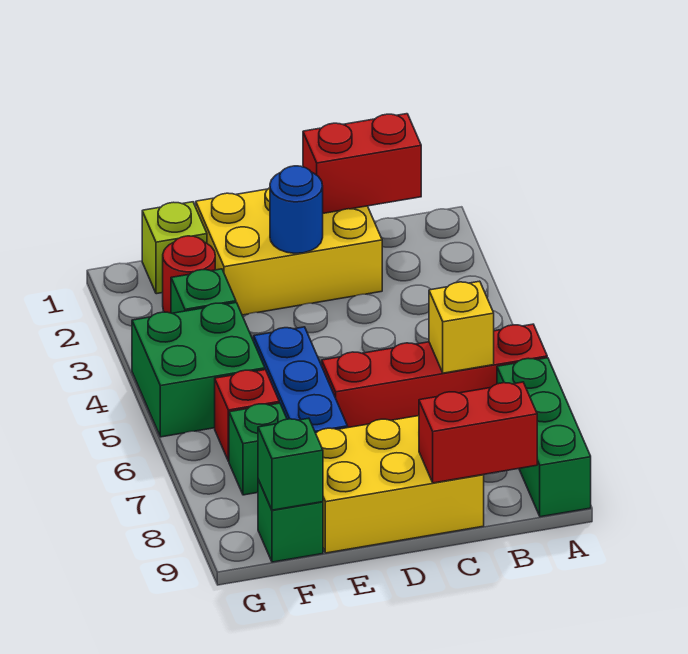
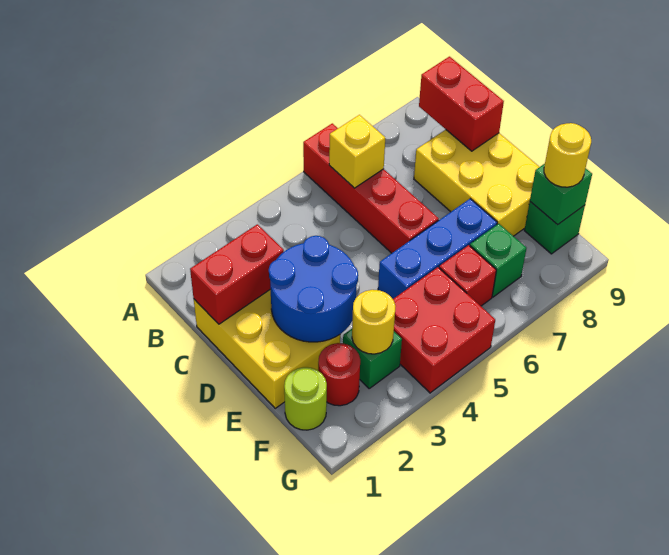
green 1x3 brick [497,358,591,517] -> none
red 1x2 brick [303,114,421,213] -> red 1x2 brick turned to [190,224,284,324]
blue 1x1 round brick [270,166,323,253] -> blue 2x2 round brick [269,236,358,342]
lime 1x1 brick [142,202,207,294] -> lime 1x1 round brick [284,367,327,430]
none -> yellow 1x1 round brick [352,290,396,354]
green 2x2 brick [132,303,265,437] -> red 2x2 brick [393,267,495,393]
none -> yellow 1x1 round brick [544,123,591,187]

